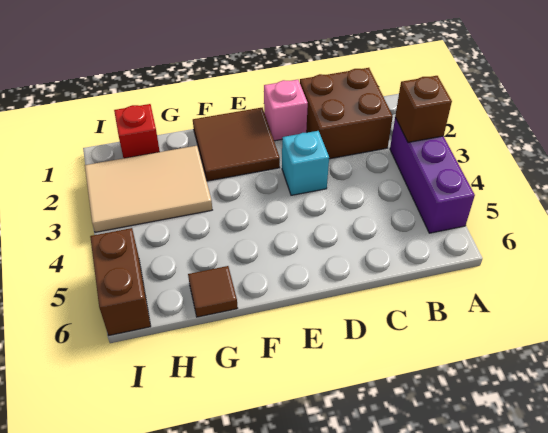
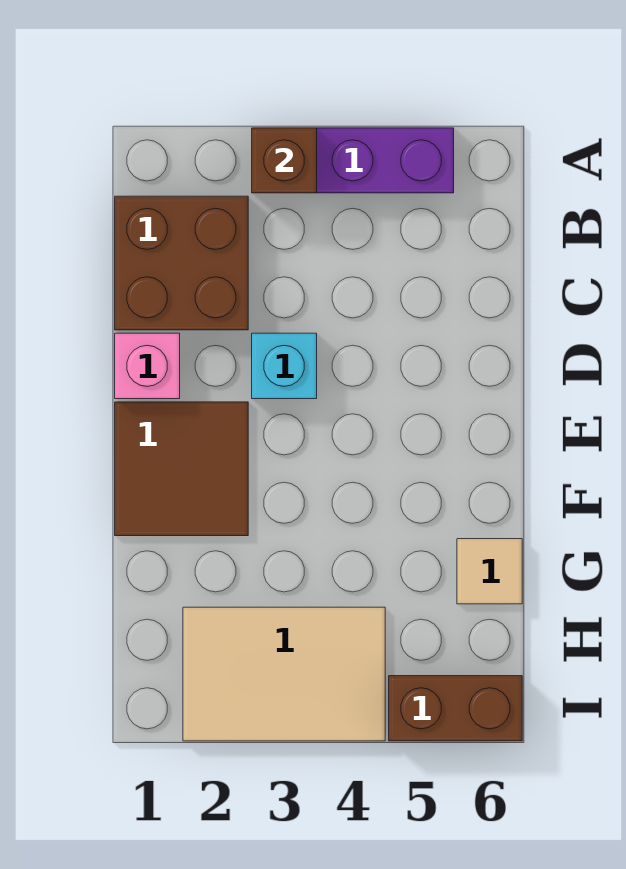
tan 2x3 tile [85,146,212,232] -> tan 2x3 tile turned to [183,607,385,741]
brown 1x1 tile [188,266,238,317] -> tan 1x1 tile [457,539,522,604]
red 1x1 brick [114,104,160,158] -> none

